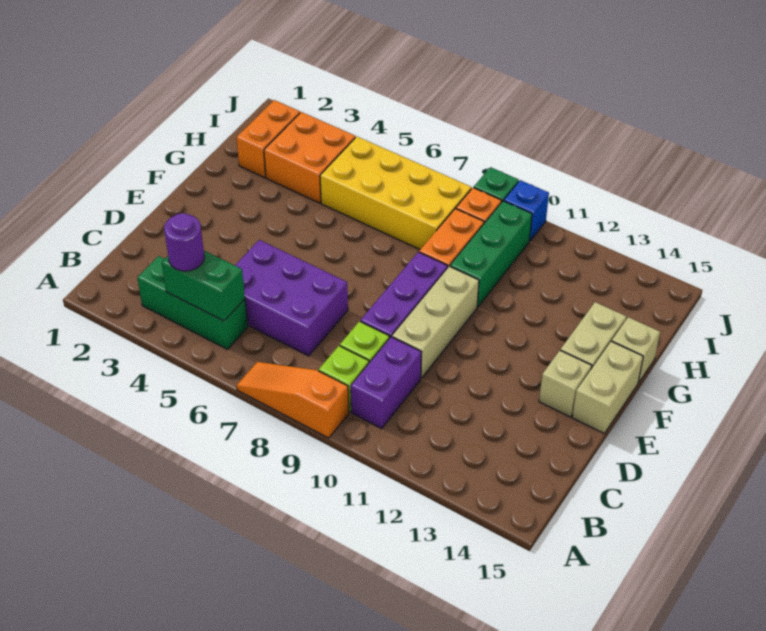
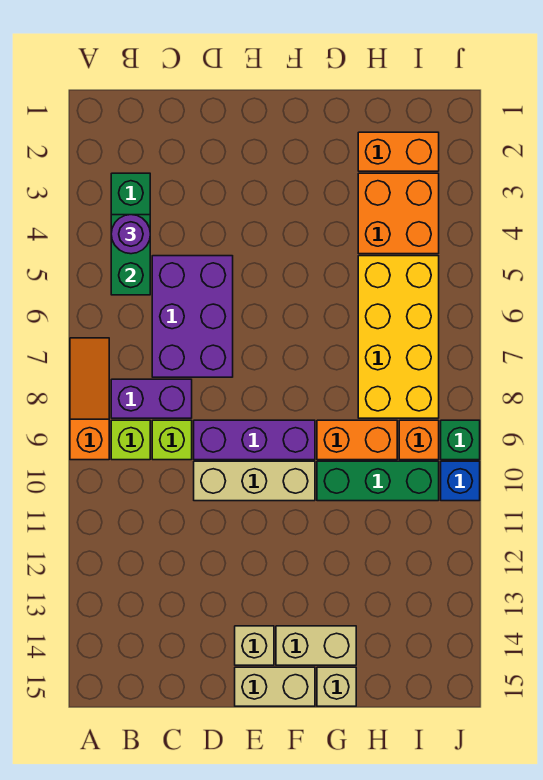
purple 1x2 brick [351,337,422,429] -> purple 1x2 brick moved to [111,379,192,418]

